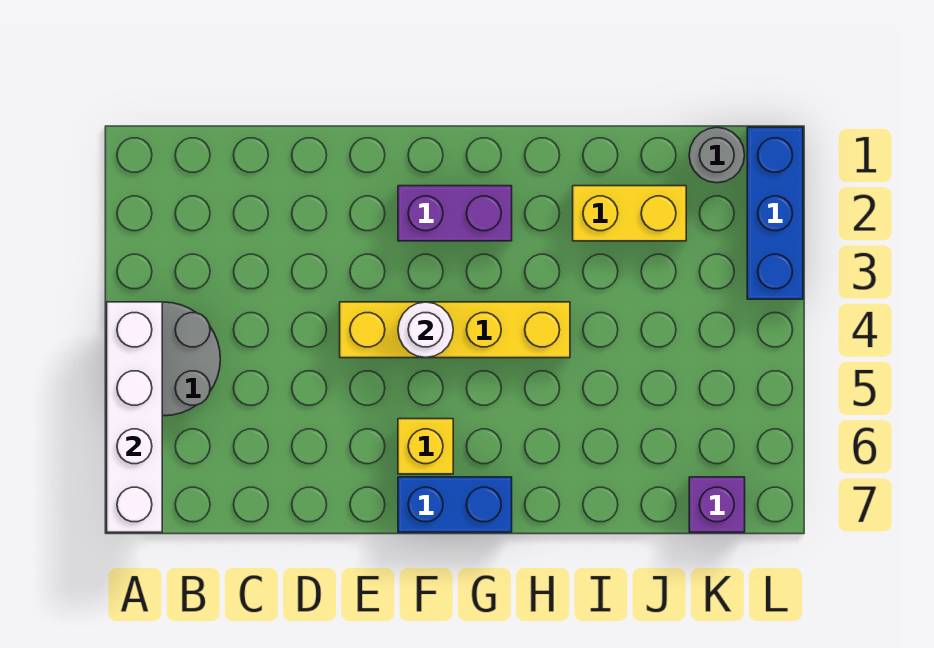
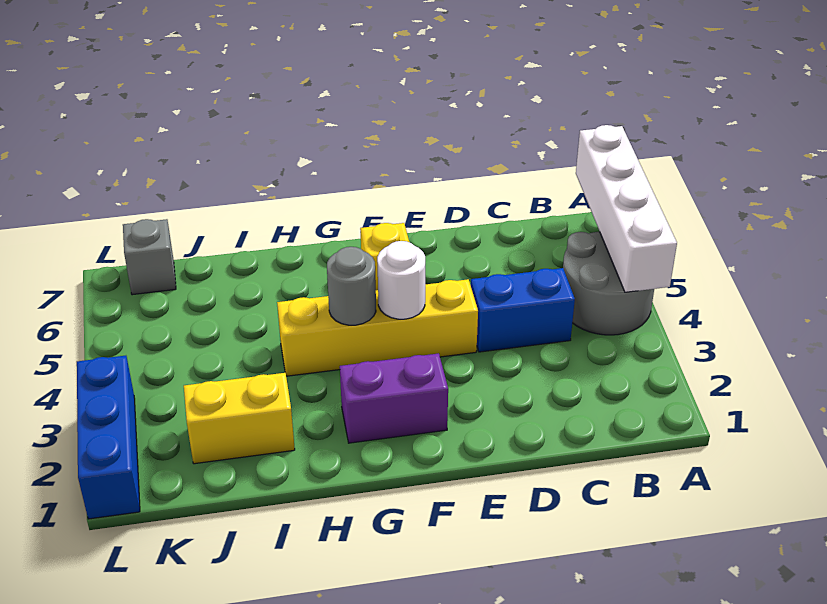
blue 1x2 brick [398,477,512,532] -> blue 1x2 brick moved to [471,268,575,352]
grey 1x1 round brick [689,127,745,183] -> grey 1x1 round brick moved to [327,247,376,325]
purple 1x1 brick [689,477,745,532] -> grey 1x1 brick [123,219,176,295]

